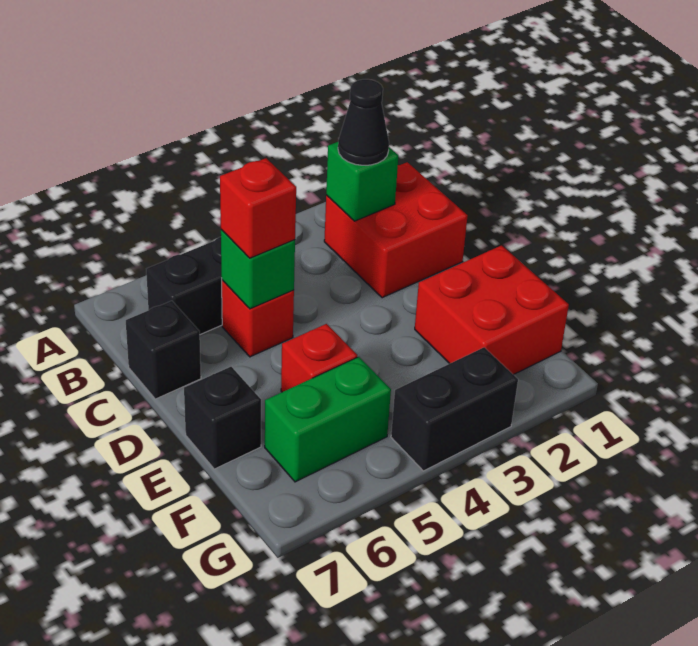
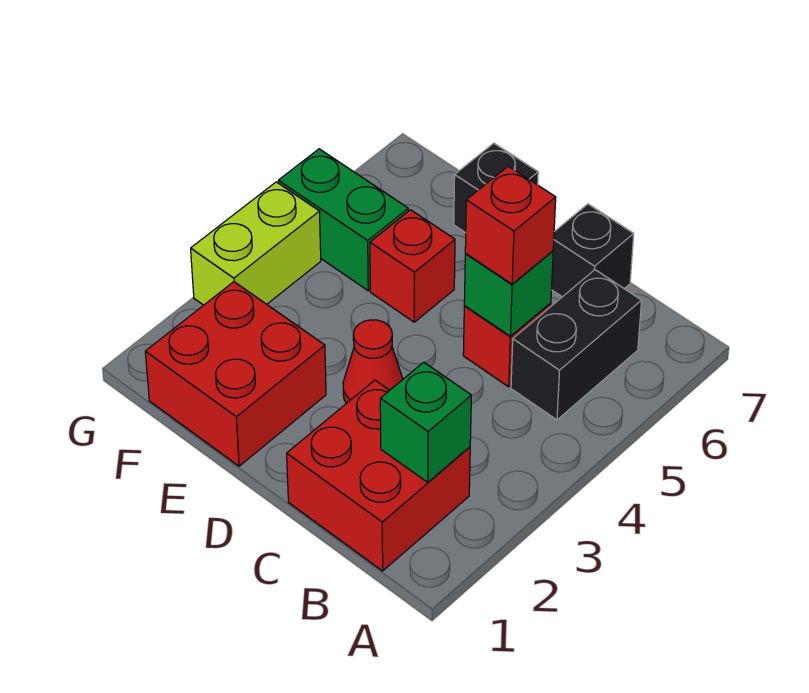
black 1x1 cone [338,79,389,165] -> none
none -> red 1x1 cone [343,320,403,403]
green 1x2 brick [265,357,391,482] -> green 1x2 brick turned to [278,149,408,291]
black 1x2 brick [391,347,518,471] -> lime 1x2 brick [191,182,321,305]

